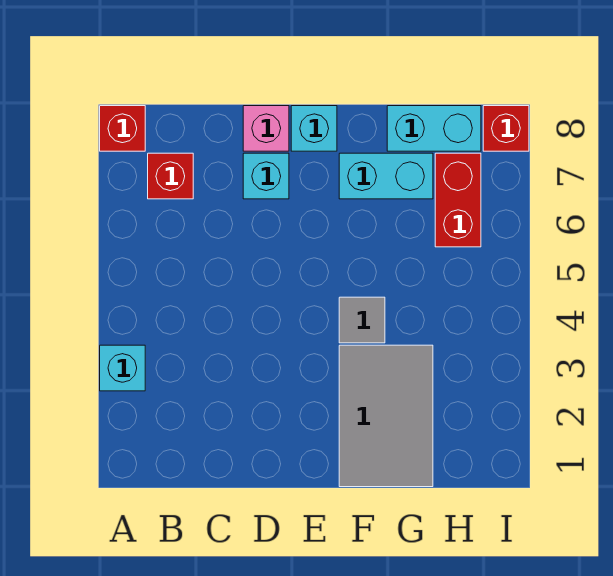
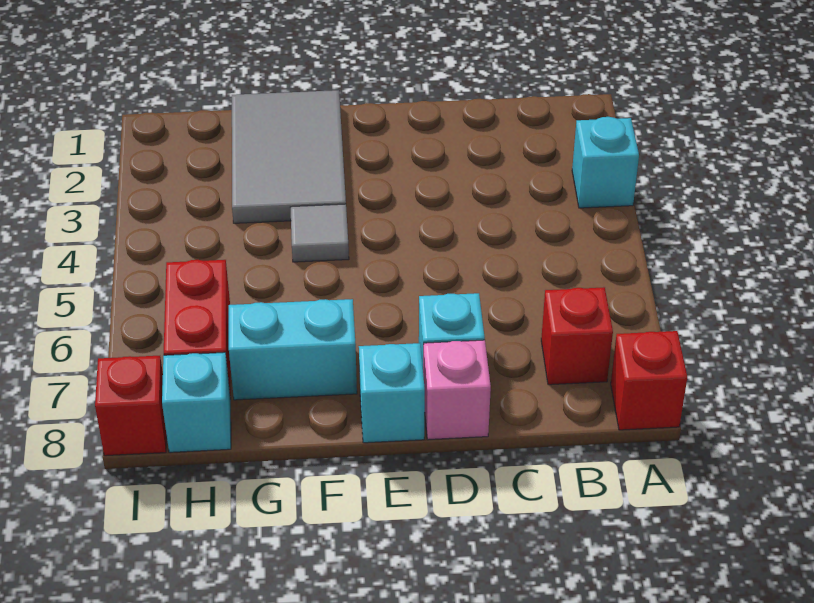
cyan 1x2 brick [387,106,481,151] -> cyan 1x1 brick [162,352,231,452]

